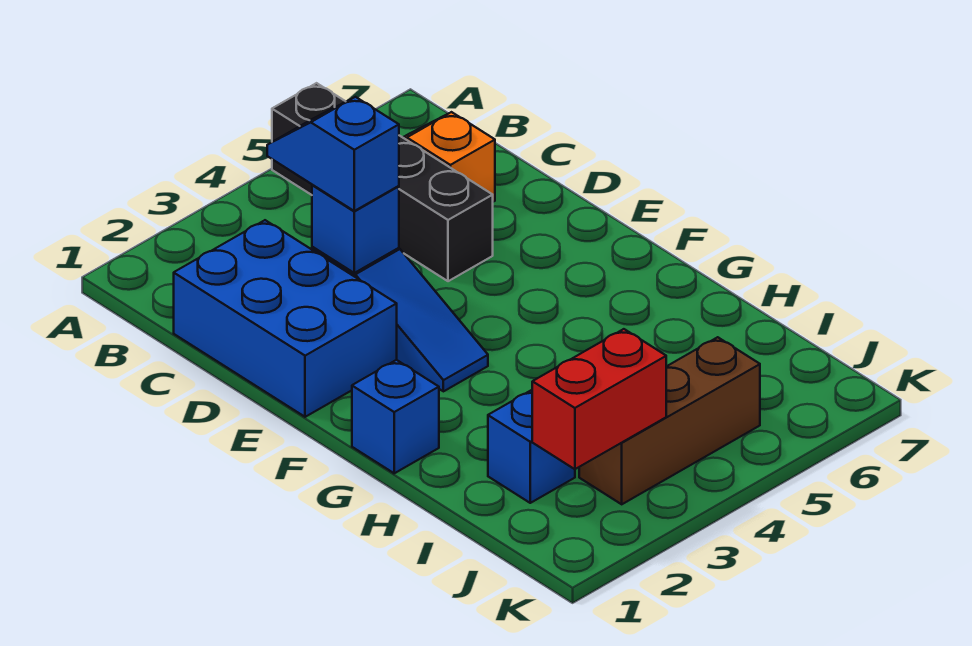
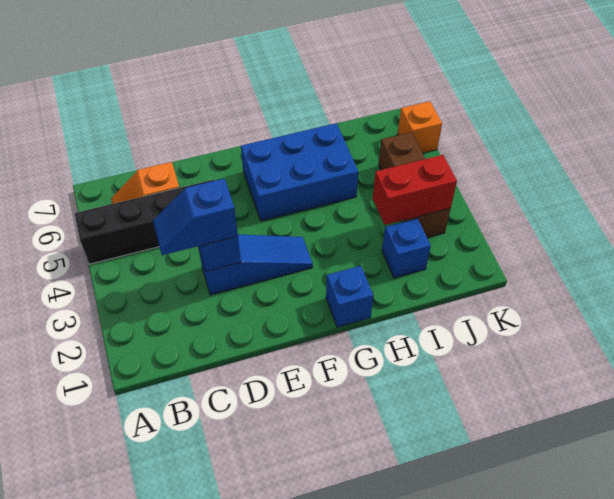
blue 2x3 brick [174,220,397,417] -> blue 2x3 brick moved to [241,123,358,221]
red 1x2 brick [532,329,666,469] -> red 1x2 brick turned to [373,155,457,225]
none -> orange 1x1 brick [397,101,442,153]

